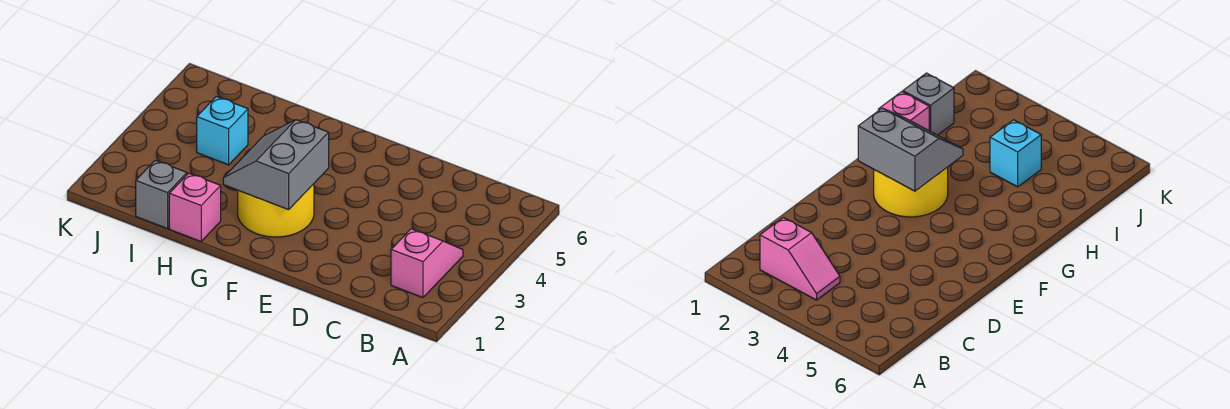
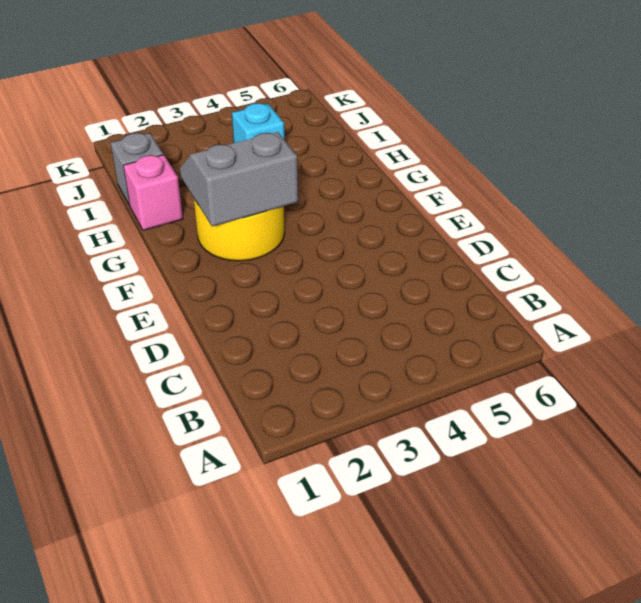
pink 1x2 slope [391,229,463,298] -> none

